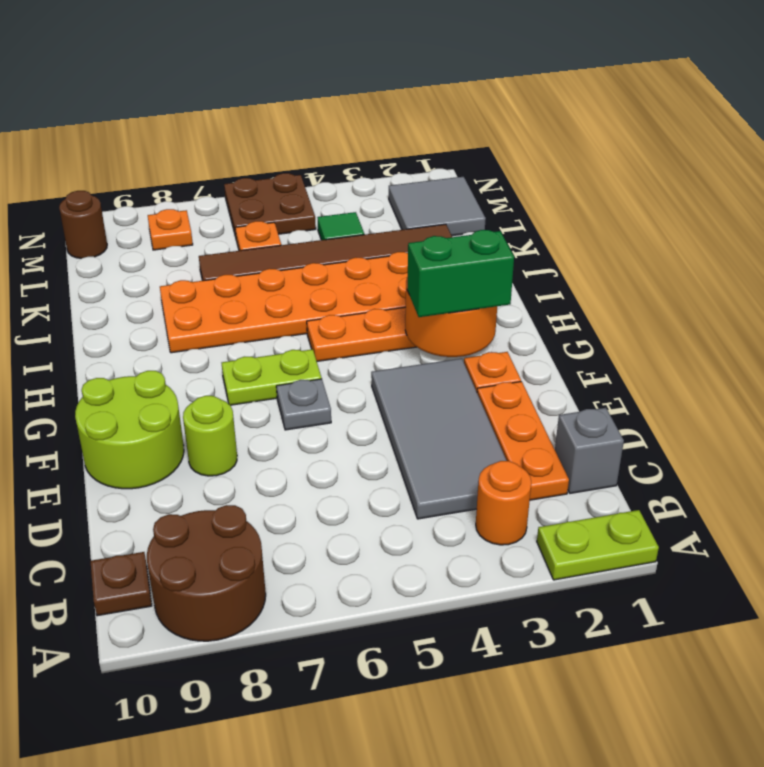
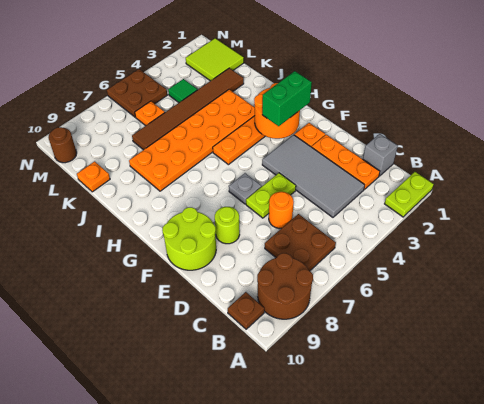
orange 1x1 round brick [476,461,531,545] -> orange 1x1 round brick moved to [269,192,294,229]
none -> brown 2x2 plate [265,214,336,271]
lime 1x2 plate [222,349,322,405] -> lime 1x2 plate moved to [246,173,296,218]
grey 2x2 tile [389,177,486,236] -> lime 2x2 tile [186,38,244,81]
orange 1x1 plate [148,209,193,250] -> orange 1x1 plate moved to [77,161,110,192]

